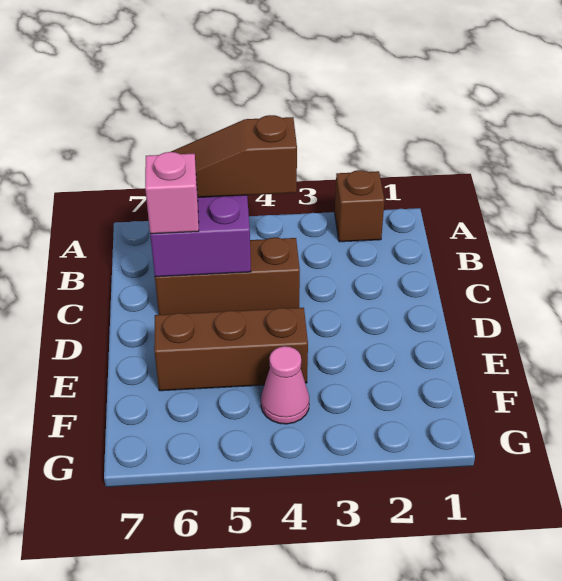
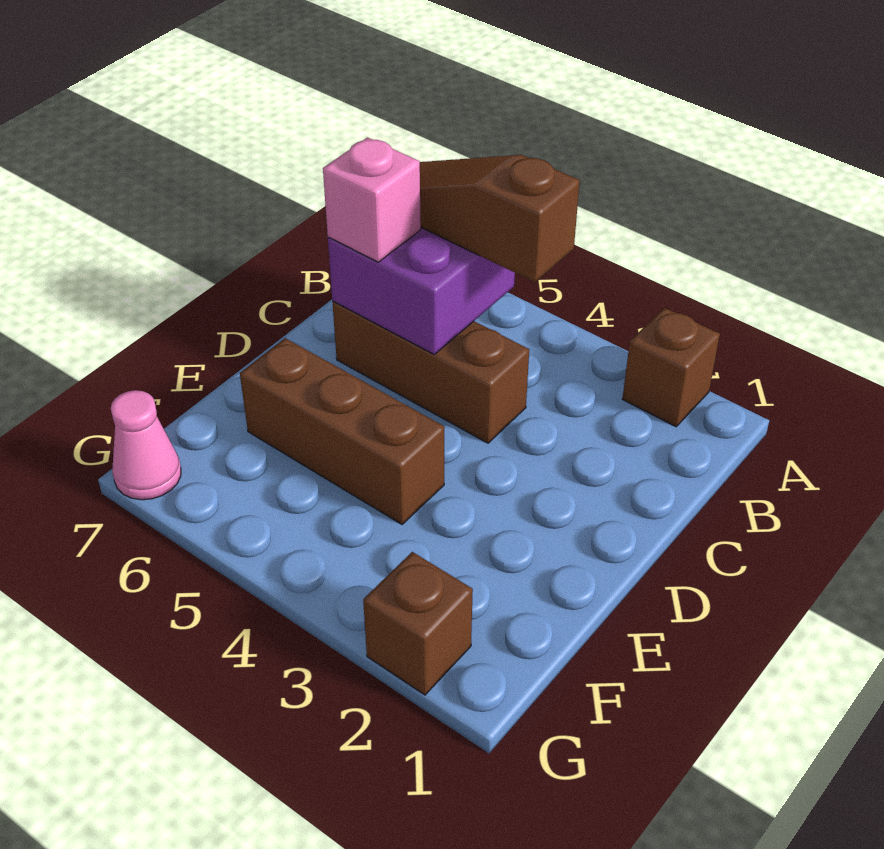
pink 1x1 cone [261,346,309,424] -> pink 1x1 cone moved to [111,390,181,500]
none -> brown 1x1 brick [363,552,473,695]

